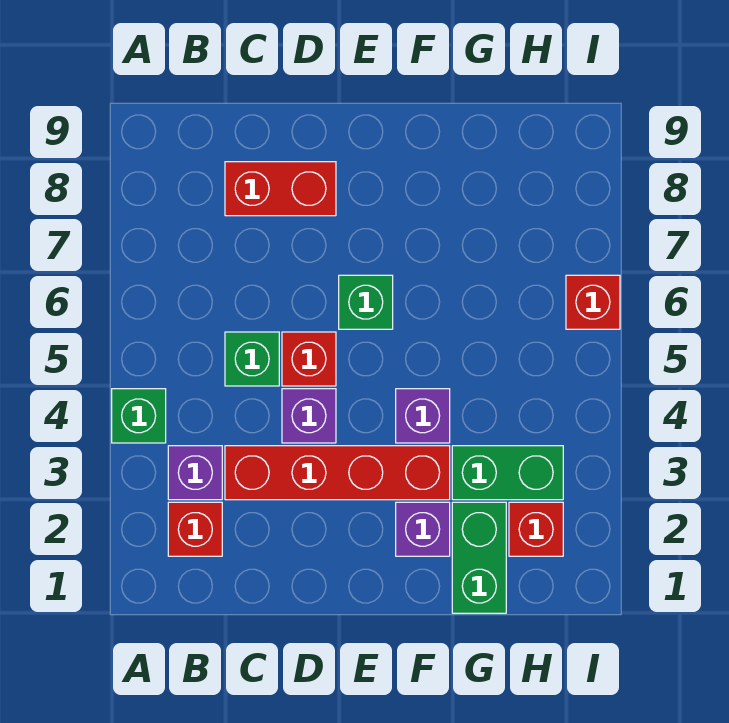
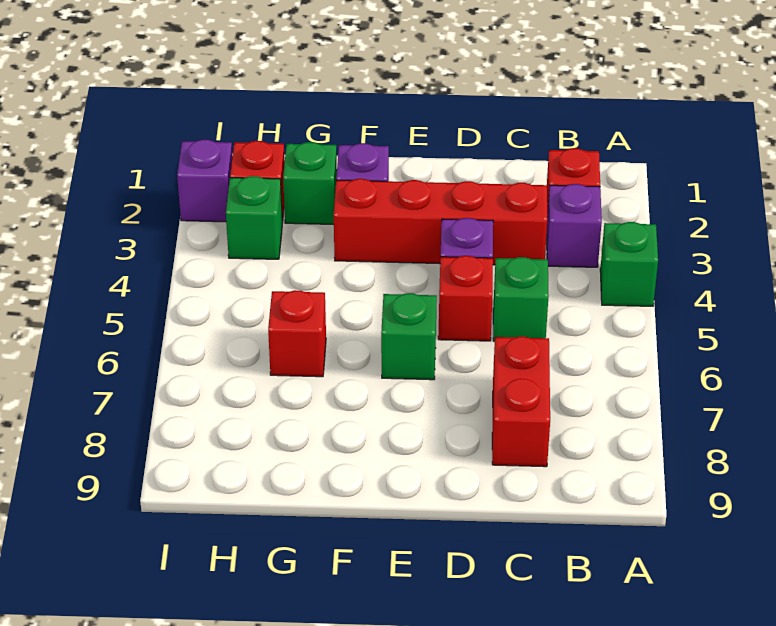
red 1x2 brick [225,162,336,216] -> red 1x2 brick turned to [492,337,550,467]
purple 1x1 brick [396,389,450,443] -> purple 1x1 brick moved to [177,140,233,222]
green 1x2 brick [452,502,506,613] -> green 1x1 brick [283,142,337,224]
green 1x2 brick [452,446,563,500] -> green 1x1 brick [226,176,282,259]
red 1x1 brick [566,275,620,329] -> red 1x1 brick moved to [268,290,326,377]

